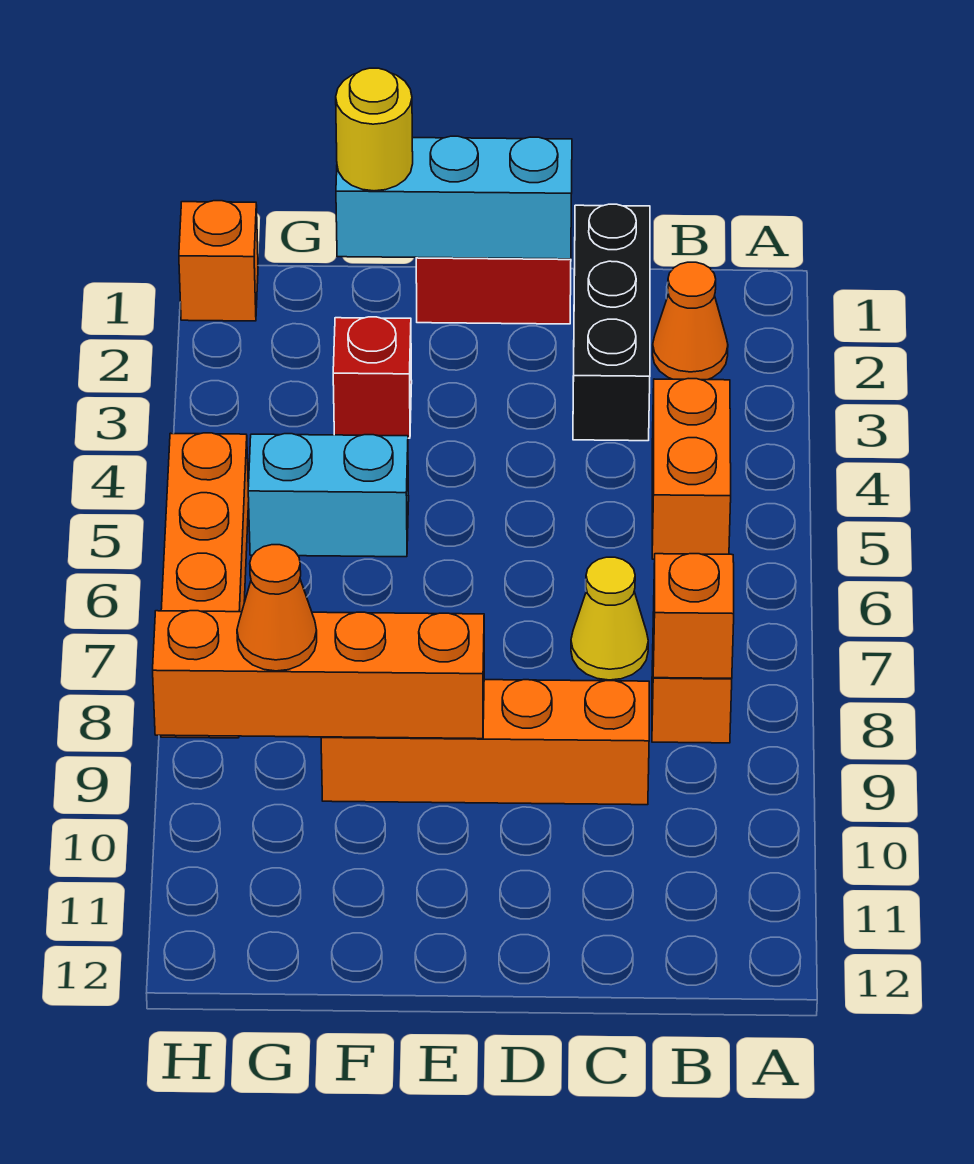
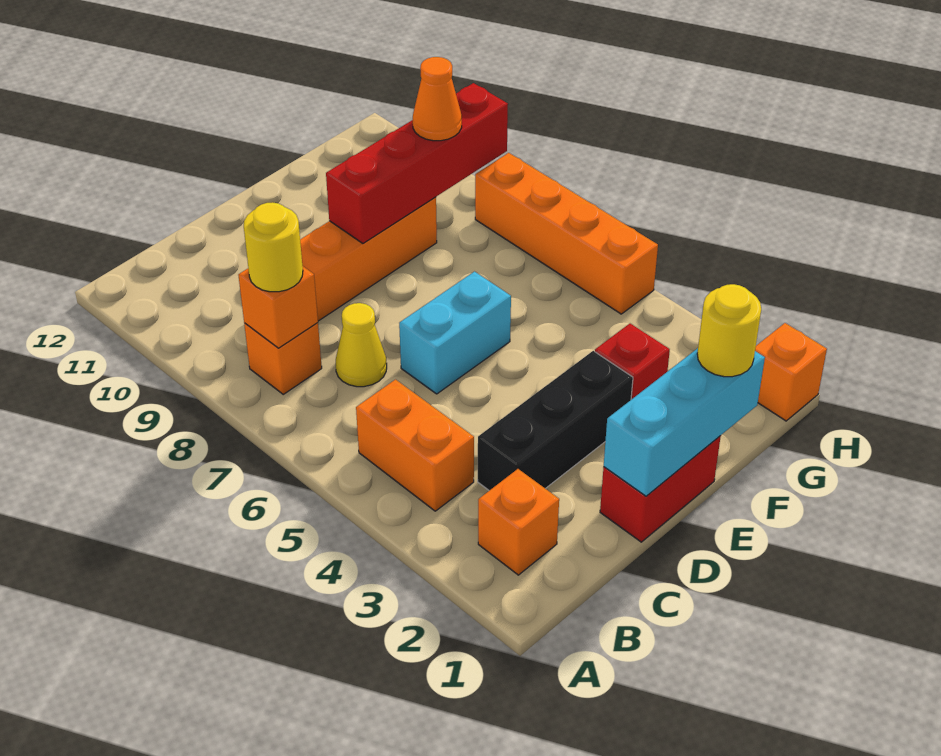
orange 1x1 cone [653,262,728,380] -> orange 1x1 brick [478,469,559,575]
none -> yellow 1x1 round brick [244,202,303,292]
black 1x3 brick [573,204,650,441] -> black 1x3 brick turned to [478,351,633,491]
orange 1x4 brick [153,611,484,739] -> red 1x4 brick [326,83,508,243]
cyan 1x2 brick [248,434,409,557] -> cyan 1x2 brick moved to [399,272,511,394]

